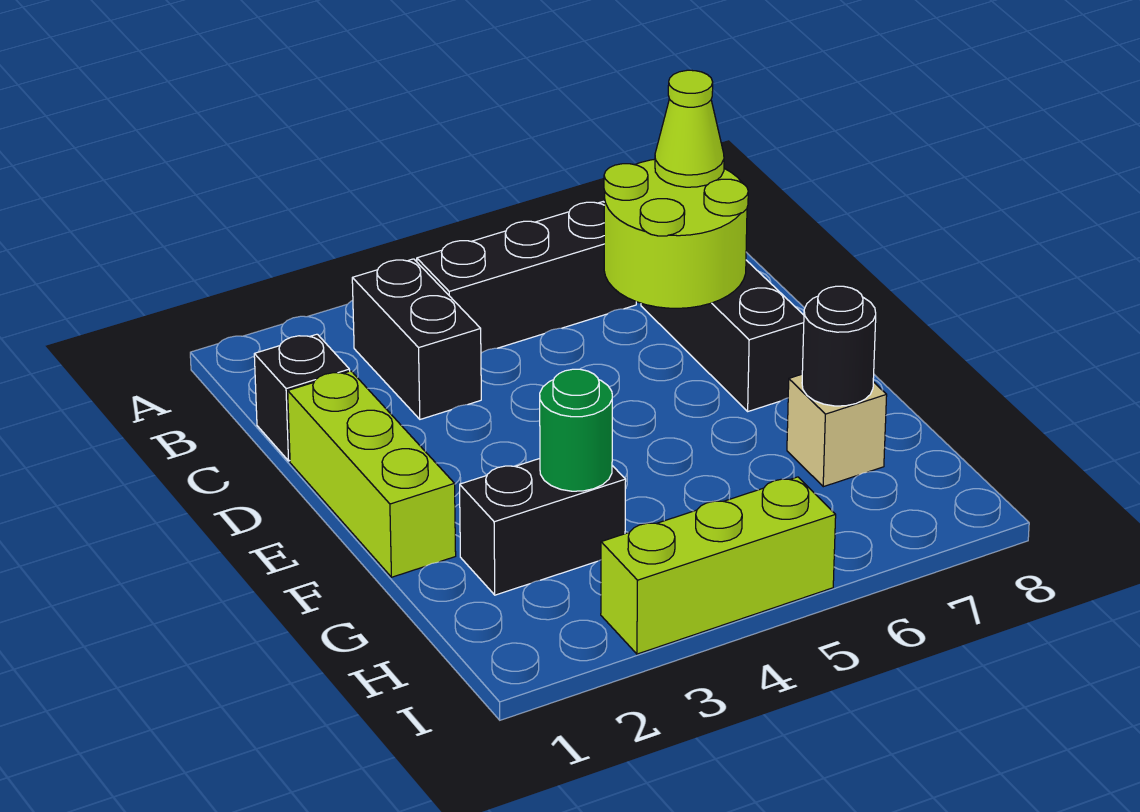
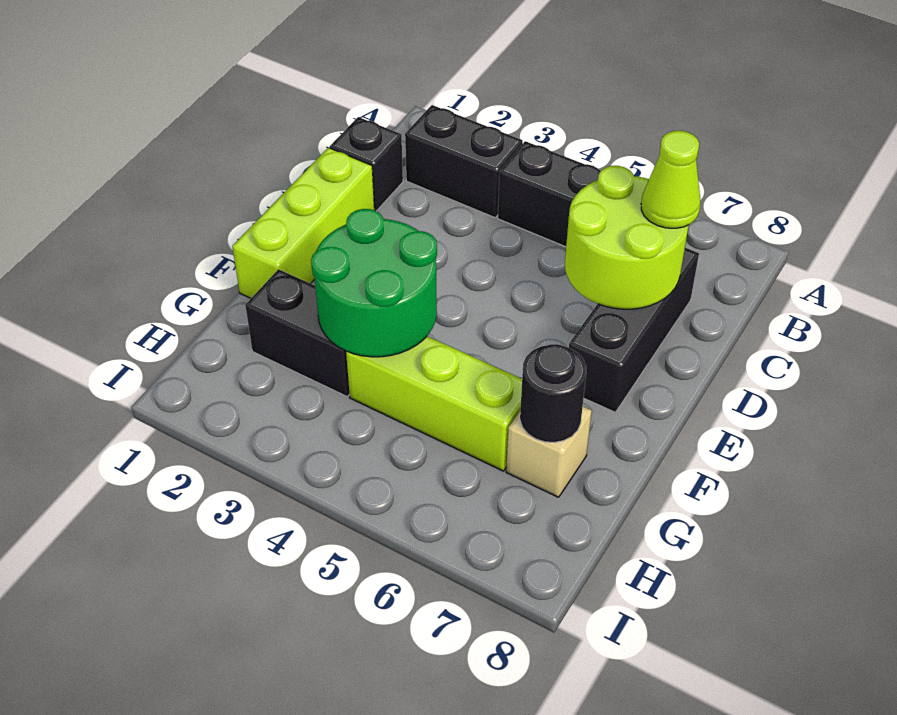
black 1x2 brick [352,259,481,419] -> black 1x2 brick turned to [405,105,523,218]
green 1x1 round brick [540,369,612,491] -> green 2x2 round brick [311,209,437,357]
lime 1x3 brick [601,477,836,654] -> lime 1x3 brick moved to [346,336,522,471]

